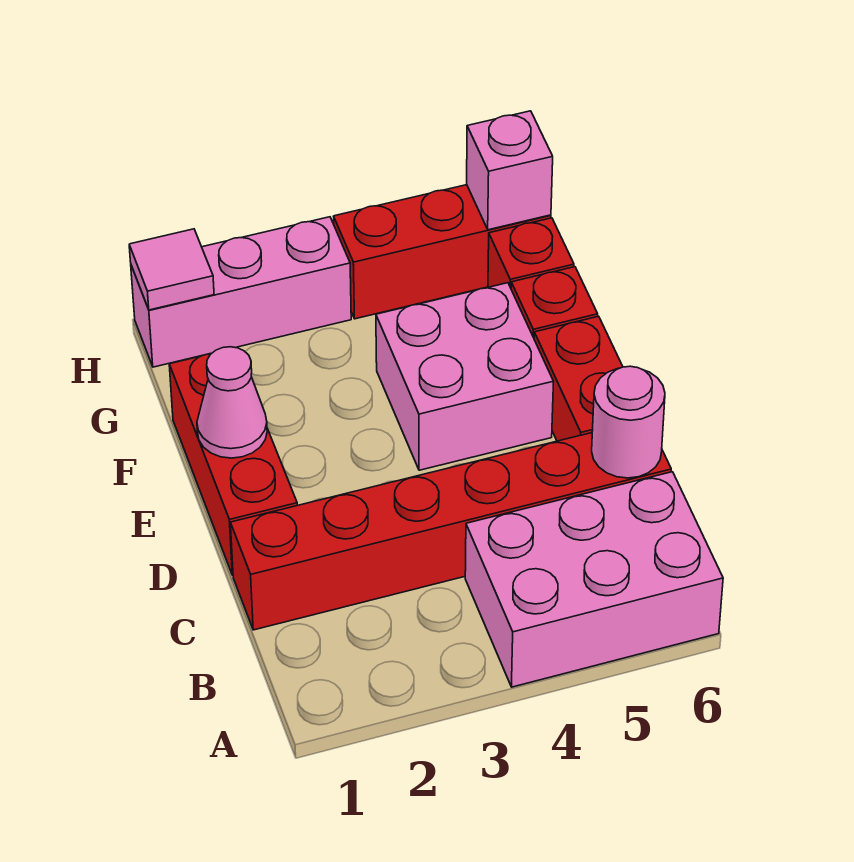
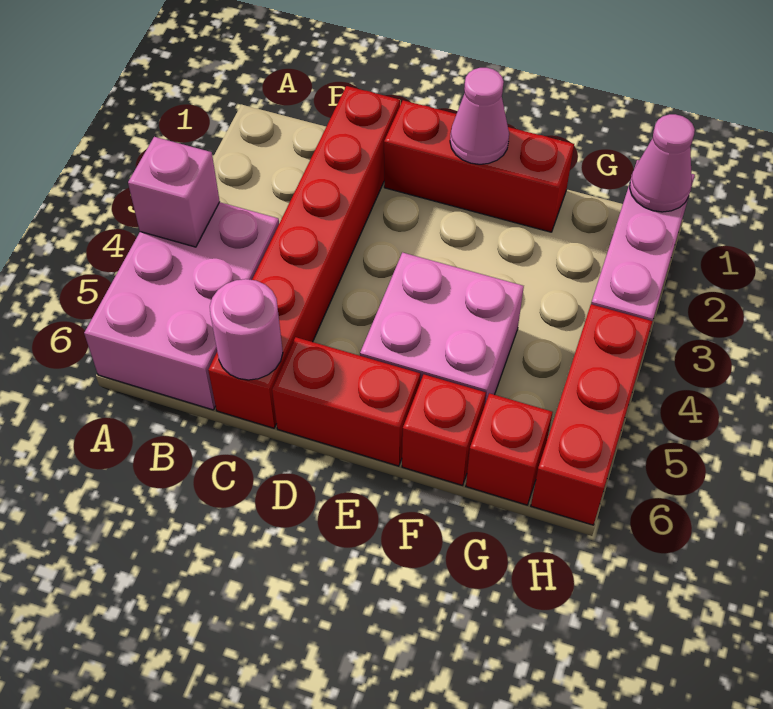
pink 1x1 tile [129,229,214,310] -> pink 1x1 cone [630,114,695,212]
pink 1x1 brick [467,111,553,230] -> pink 1x1 brick moved to [128,137,220,247]

